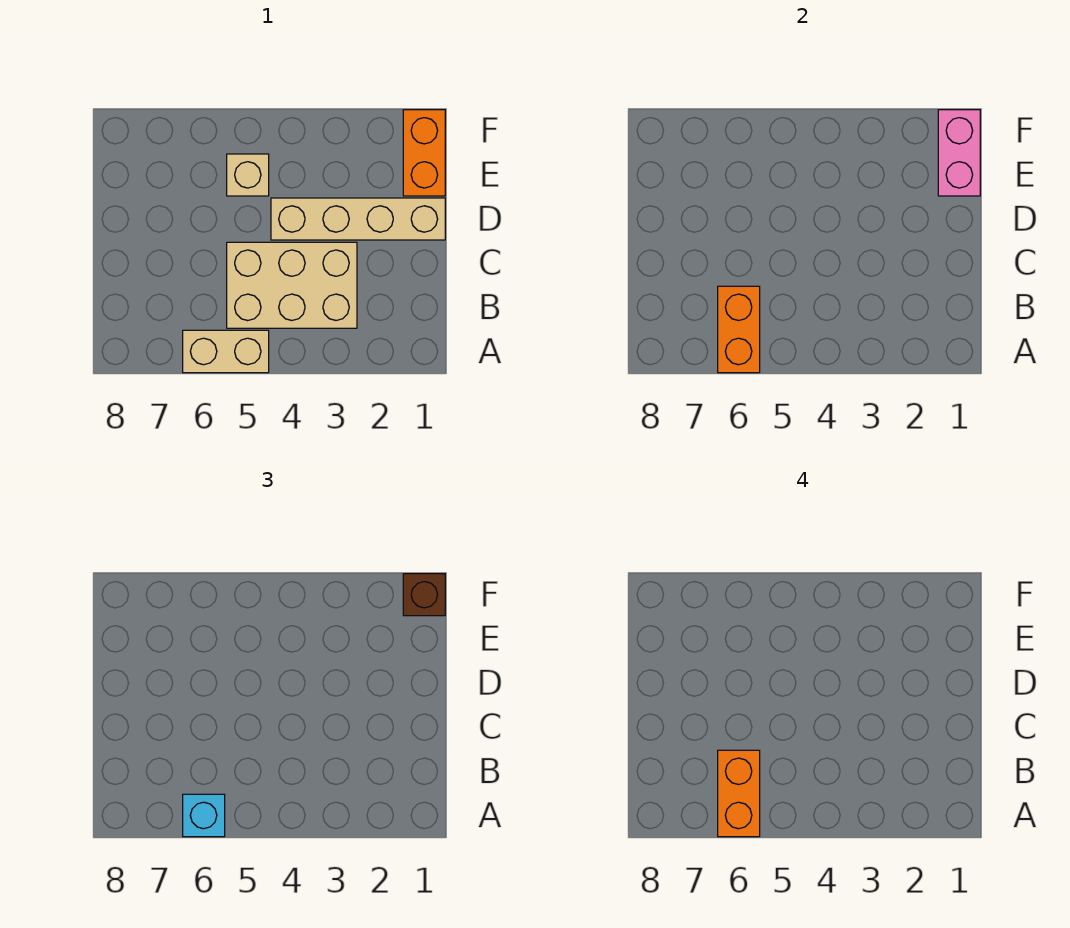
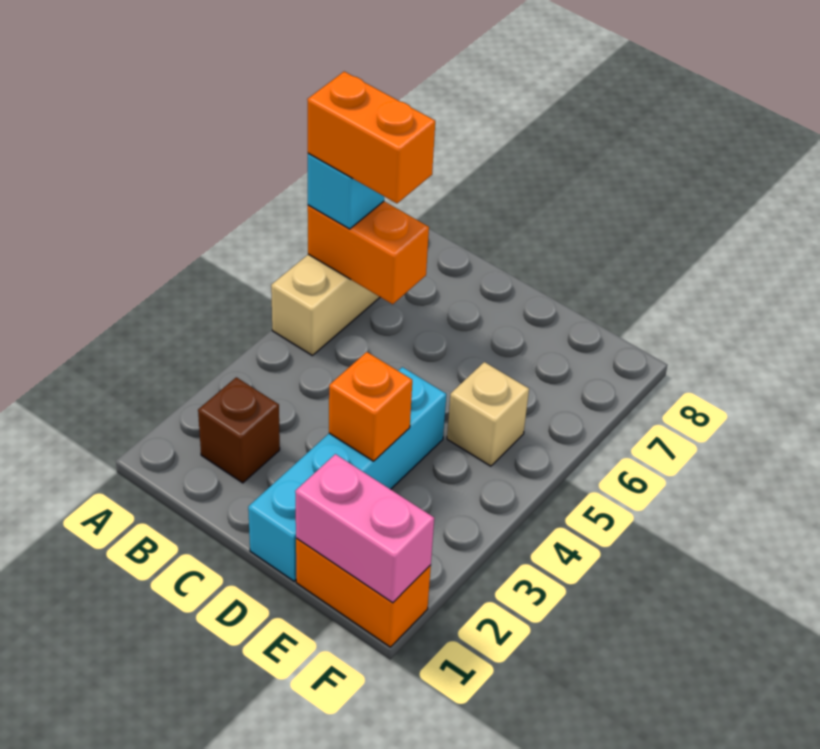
tan 2x3 brick [227,242,357,328] -> none
tan 1x4 brick [271,198,445,240] -> cyan 1x4 brick [248,367,446,581]
none -> orange 1x1 brick [329,352,412,461]
brown 1x1 brick [403,574,445,616] -> brown 1x1 brick moved to [198,377,280,483]

